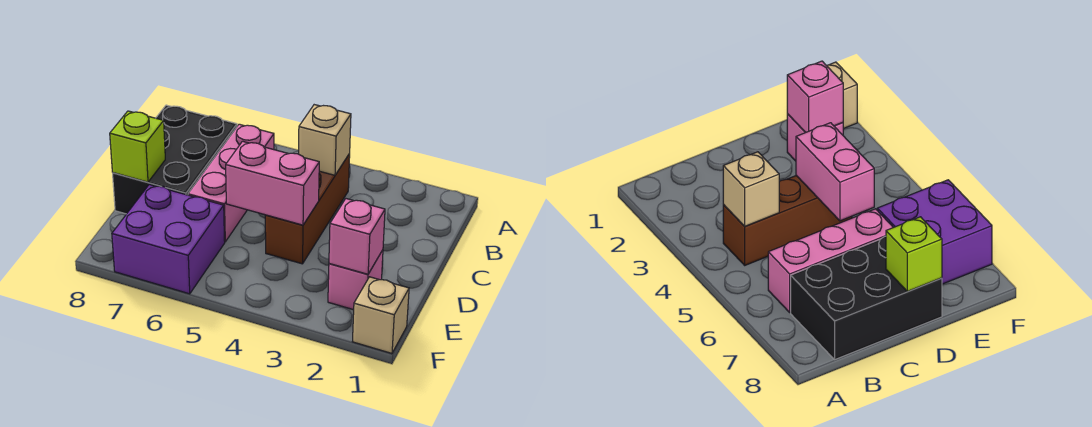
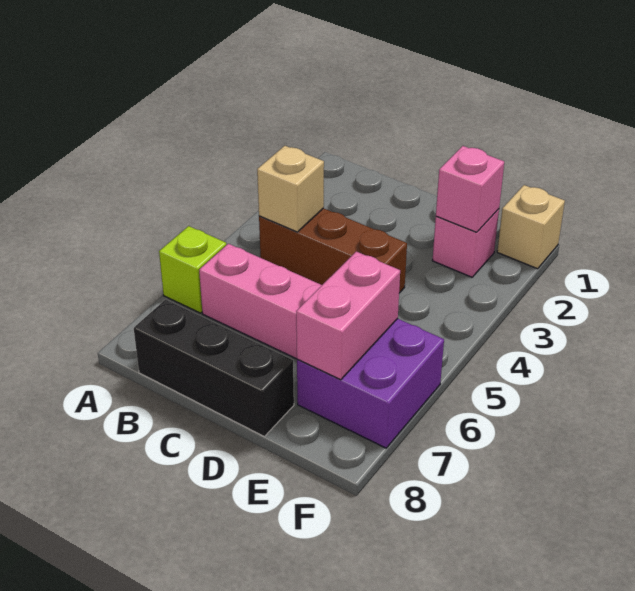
black 2x3 brick [113,105,237,214] -> black 1x3 brick [134,299,294,436]
pink 1x2 brick [226,141,319,225] -> pink 1x2 brick moved to [296,252,400,380]
lime 1x1 brick [110,111,165,182] -> lime 1x1 brick moved to [159,226,226,313]

